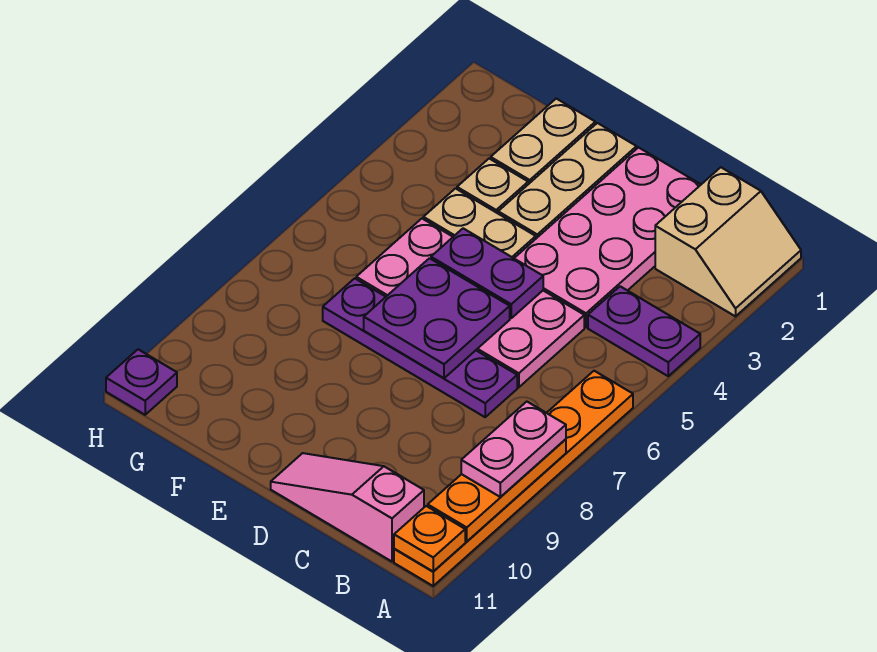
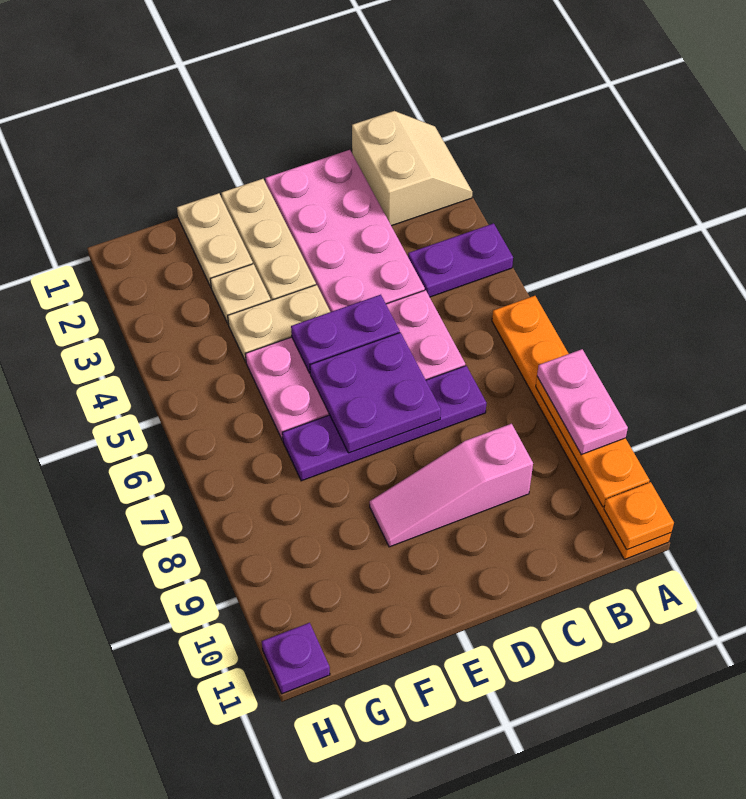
pink 1x3 slope [271,453,424,561] -> pink 1x3 slope moved to [370,424,533,547]

